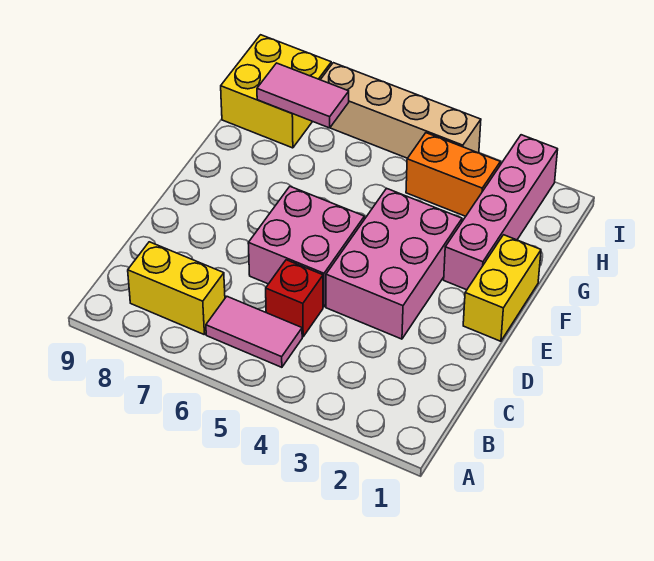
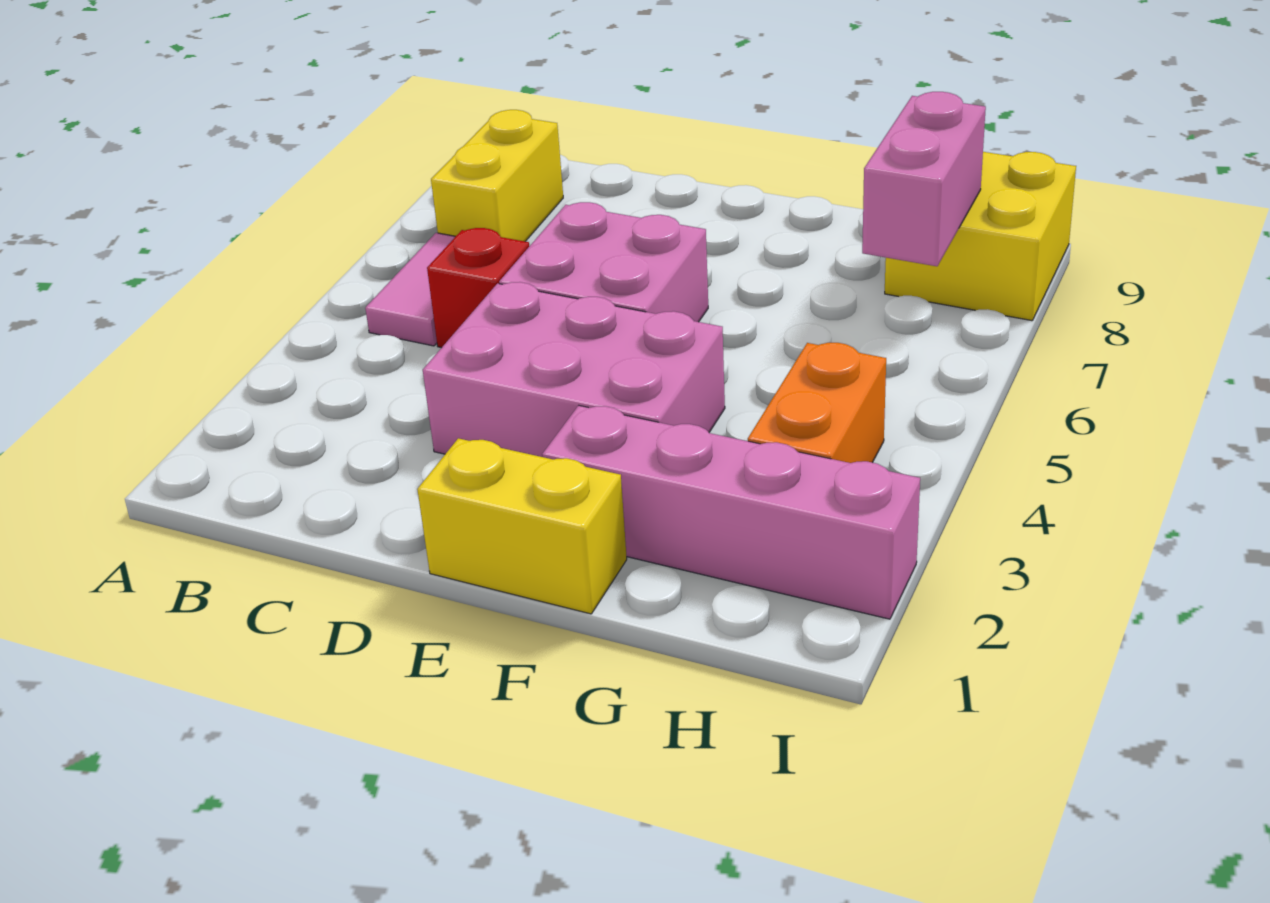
pink 1x2 tile [257,63,349,128] -> pink 1x2 brick [862,92,986,266]
tan 1x4 brick [321,63,481,158] -> none

